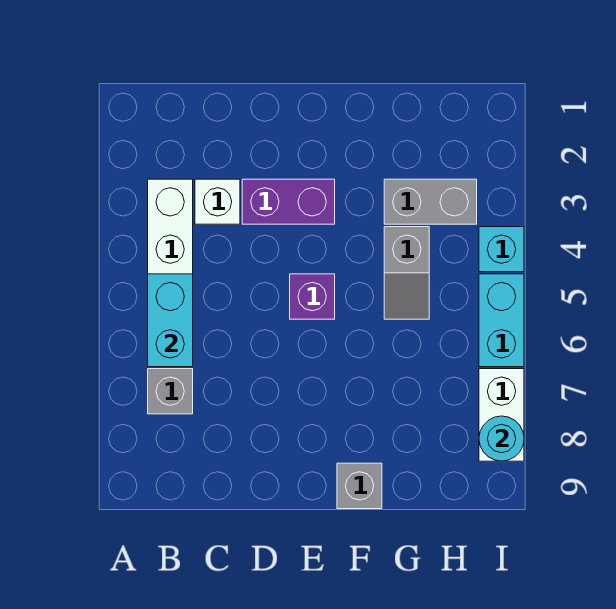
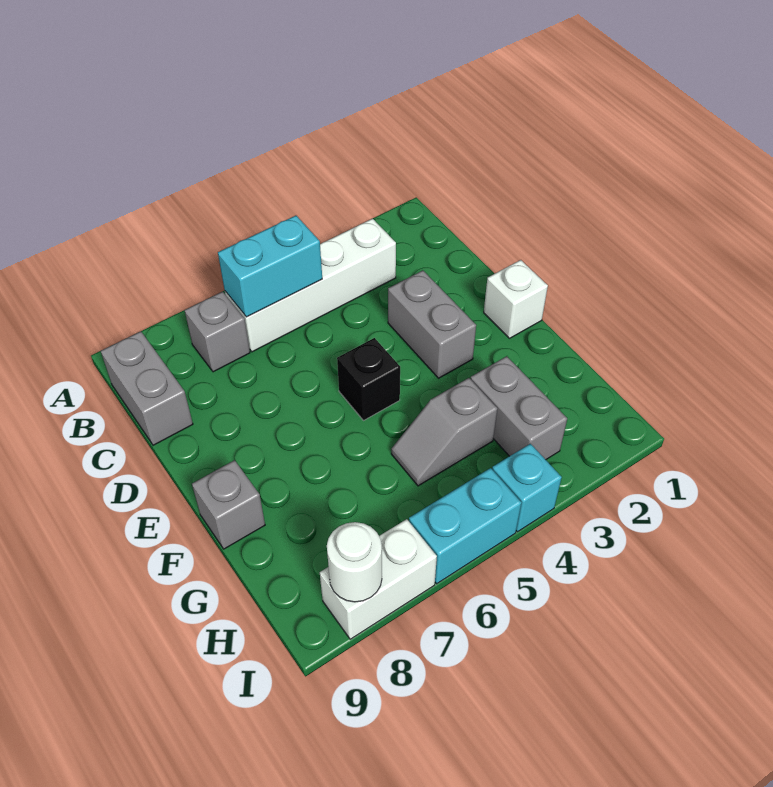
none -> grey 1x2 brick [101,331,193,445]
white 1x1 brick [195,179,240,224] -> white 1x1 brick moved to [484,260,548,338]
purple 1x2 brick [242,179,335,224] -> grey 1x2 brick [388,270,476,378]
purple 1x1 brick [290,274,335,319] -> black 1x1 brick [337,338,400,421]
cyan 1x1 round brick [479,416,524,461] -> white 1x1 round brick [327,522,382,602]

